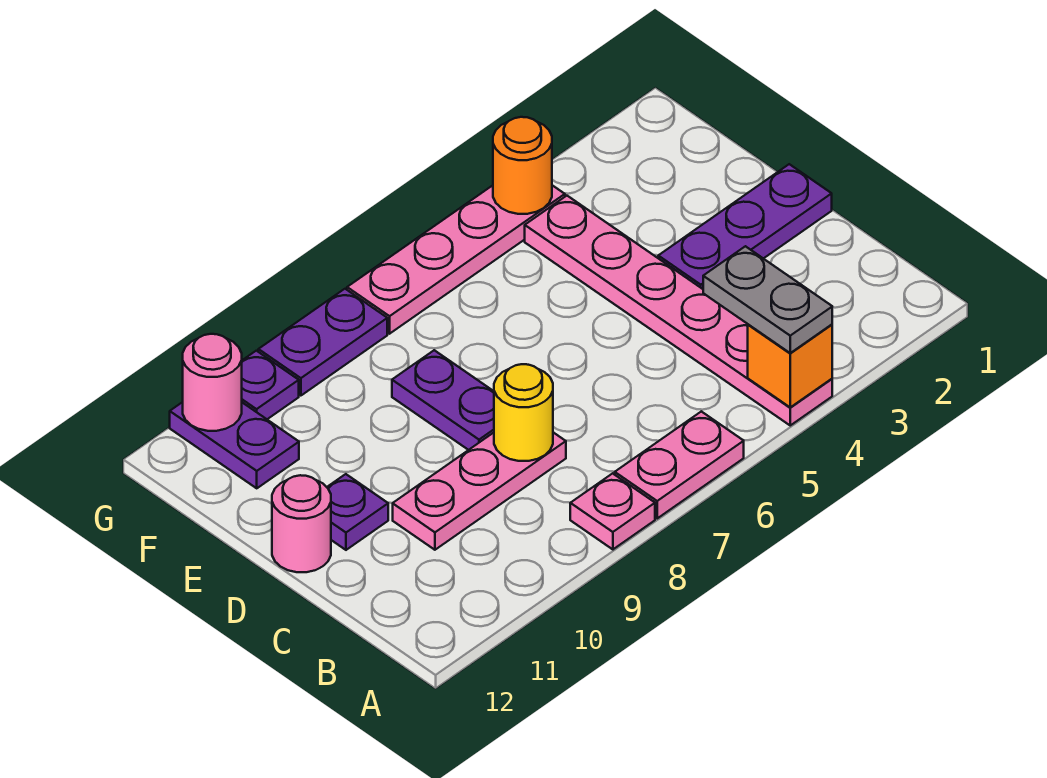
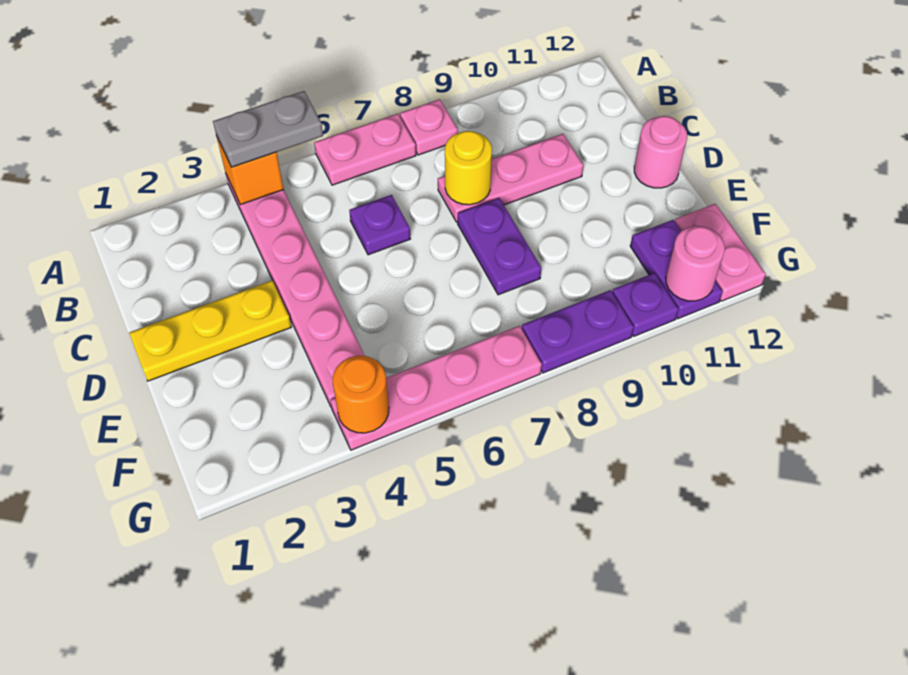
grey 1x2 plate [703,246,832,353] -> grey 1x2 plate turned to [213,91,323,167]
purple 1x3 plate [658,164,832,289] -> yellow 1x3 plate [129,280,291,381]
purple 1x1 plate [327,474,388,550] -> purple 1x1 plate moved to [349,195,410,255]
none -> pink 1x2 plate [675,204,766,301]

